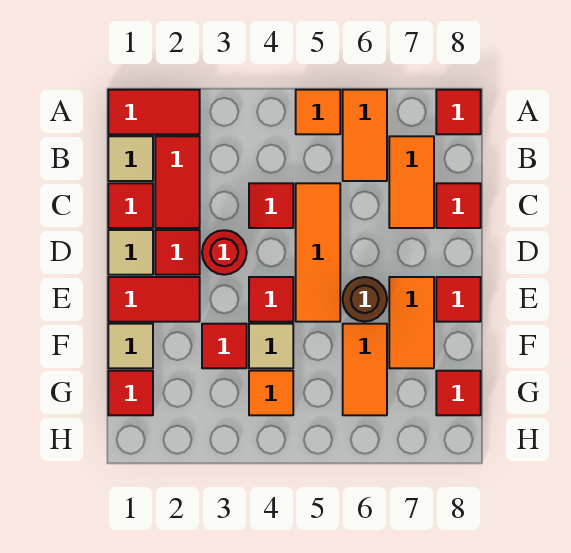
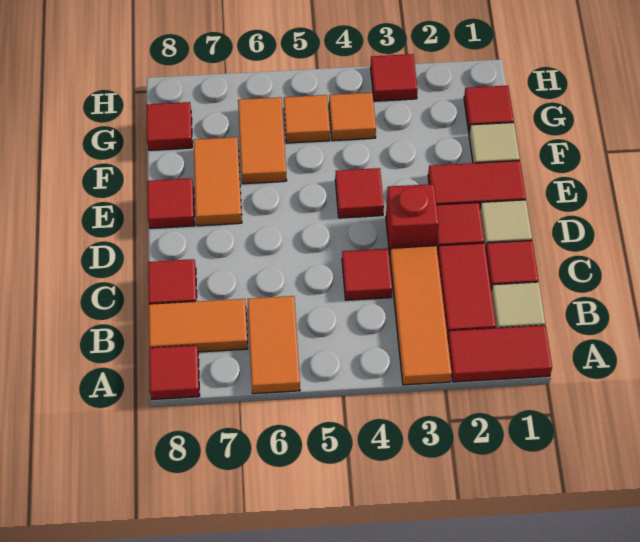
orange 1x1 tile [296,90,340,134] -> orange 1x1 tile moved to [284,95,330,143]
orange 1x2 tile [389,136,434,228] -> orange 1x2 tile turned to [149,299,248,352]
orange 1x3 tile [296,183,340,322] -> orange 1x3 tile moved to [390,246,452,385]
red 1x1 round brick [202,230,247,275] -> red 1x1 brick [386,184,439,254]
brown 1x1 round brick [343,277,387,322] -> none
red 1x1 tile [202,324,247,368] -> red 1x1 tile moved to [371,54,418,101]
tan 1x1 tile [249,324,293,368] -> none

